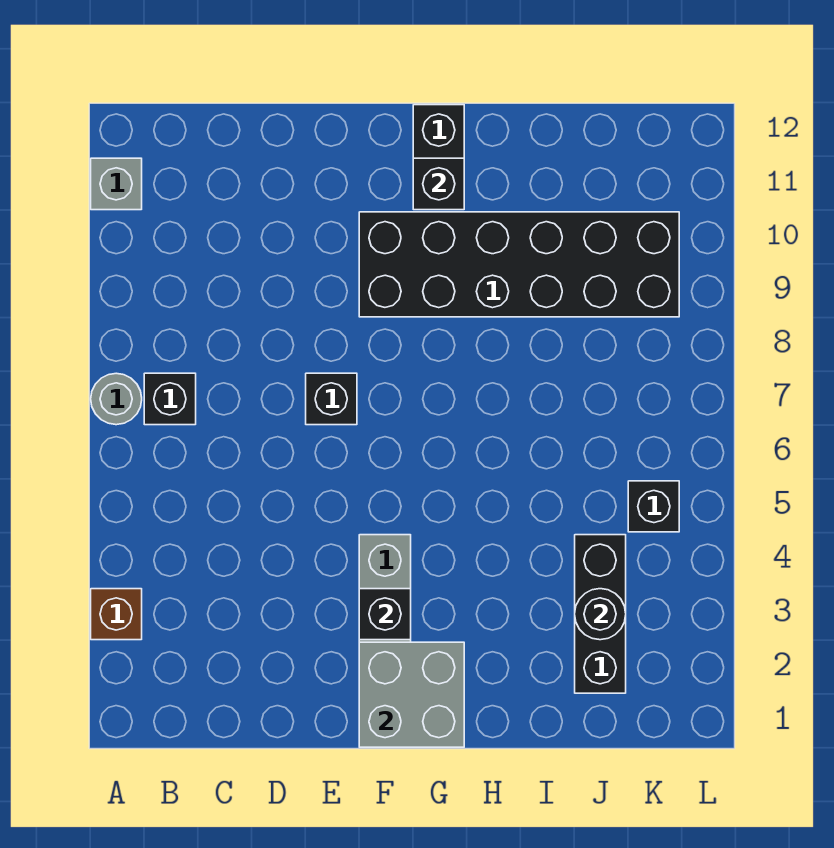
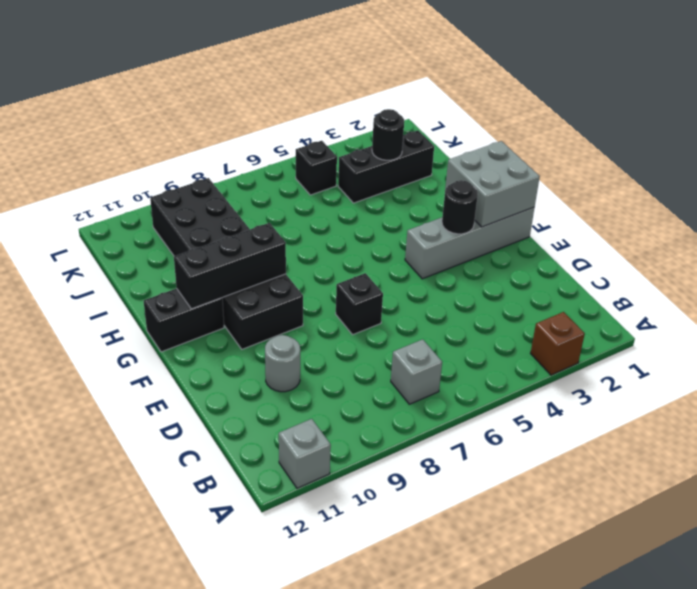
grey 1x1 round brick [91,373,142,425] -> grey 1x1 round brick moved to [265,335,300,392]
black 1x1 brick [144,373,196,425] -> grey 1x1 brick [391,339,442,404]
black 1x1 brick [359,589,411,640] -> black 1x1 round brick [442,180,478,234]
black 1x1 brick [413,158,464,210] -> black 1x3 brick [174,223,286,309]

